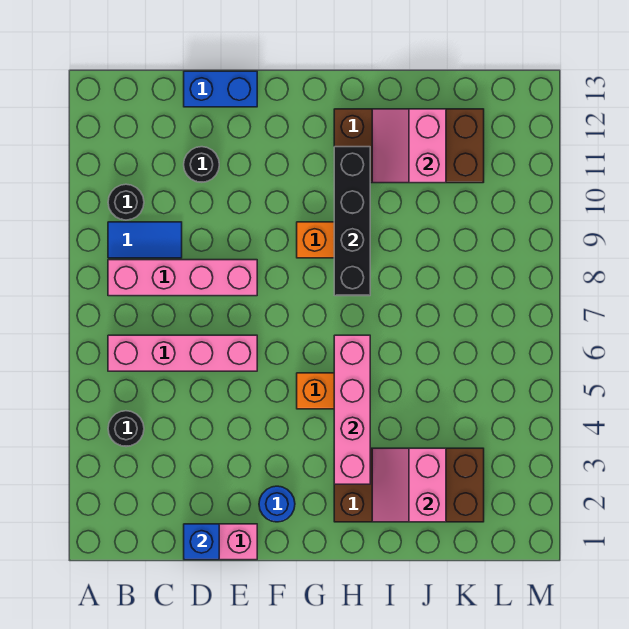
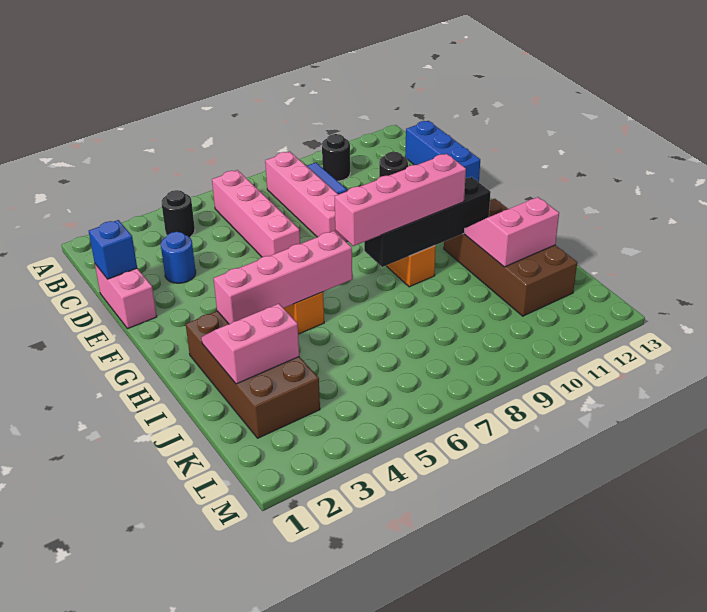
blue 1x2 brick [184,71,257,107] -> blue 1x3 brick [405,121,480,182]
blue 1x1 round brick [259,486,295,522] -> blue 1x1 round brick moved to [161,232,196,283]
none -> pink 1x4 brick [334,154,466,246]

